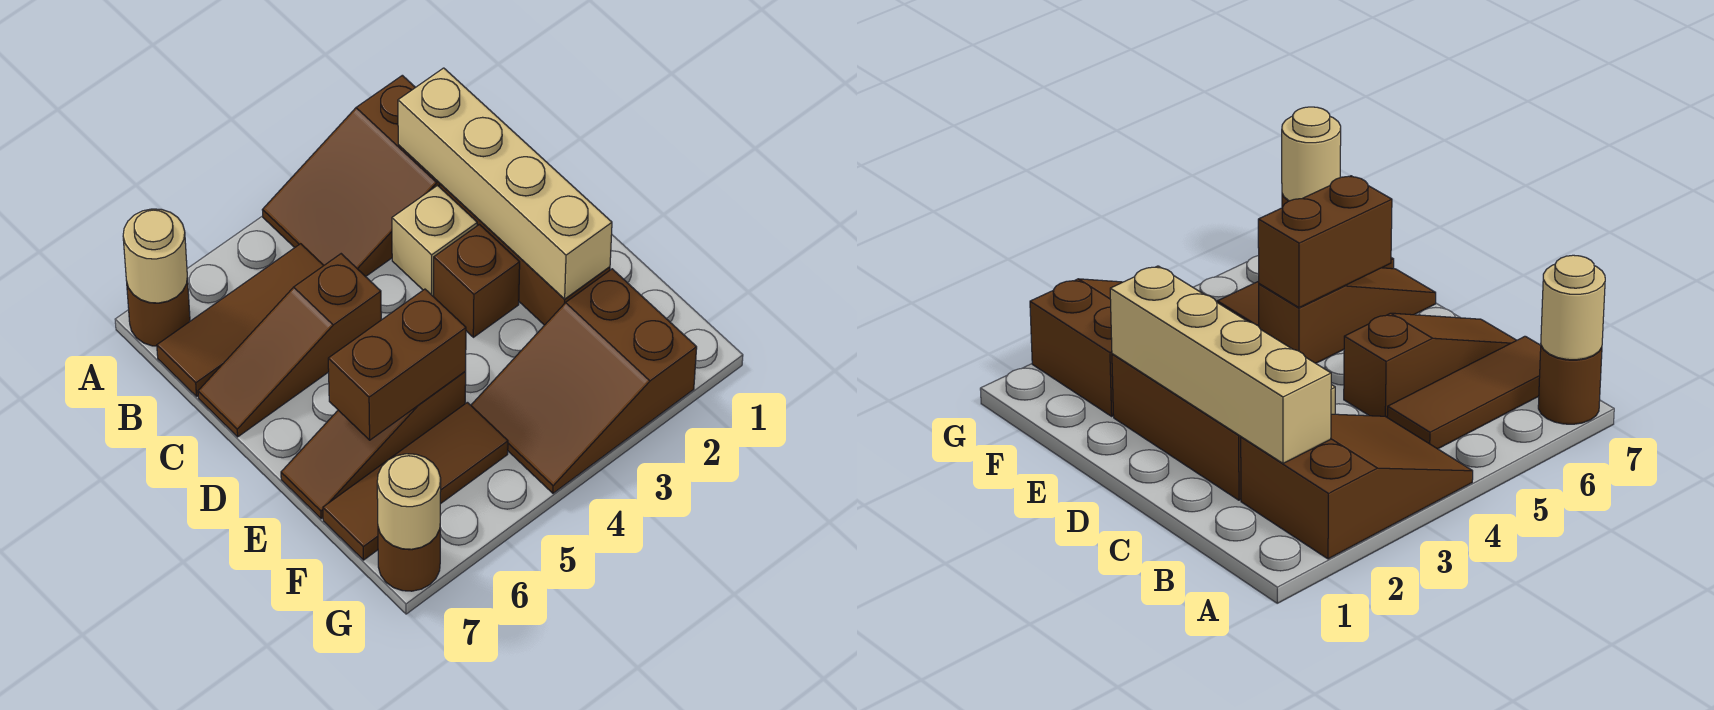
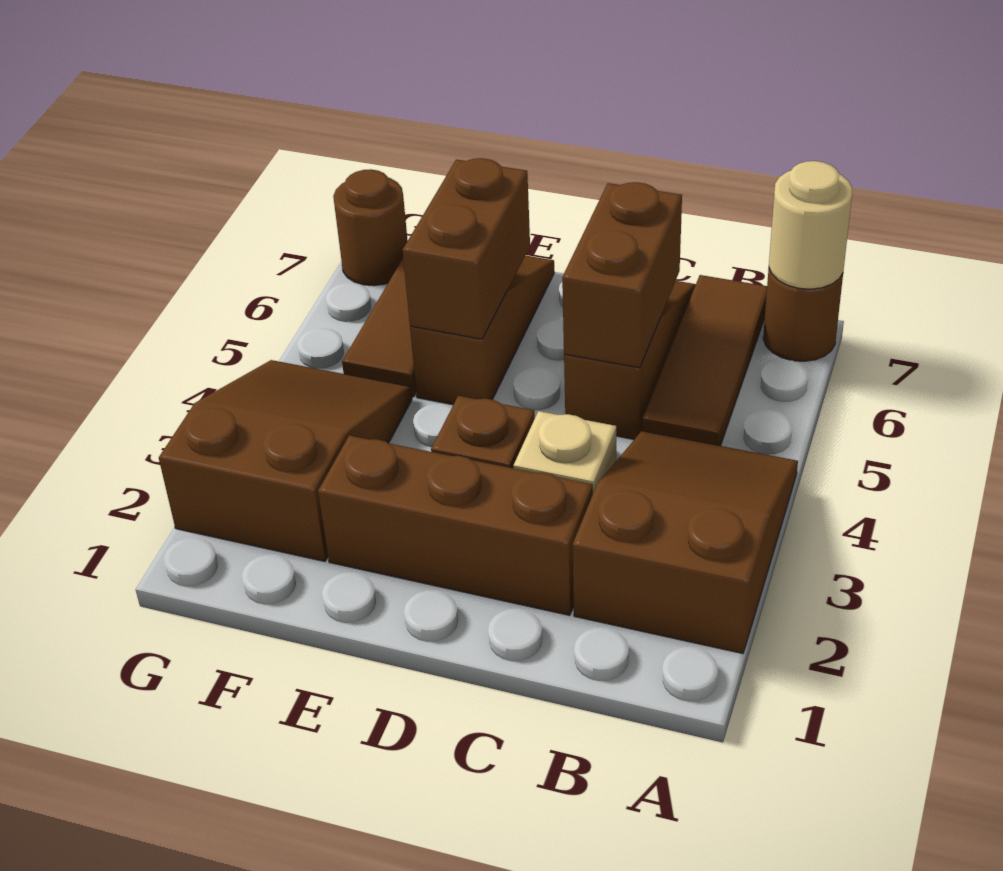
tan 1x4 brick [398,68,612,299] -> none
none -> brown 1x2 brick [562,182,682,368]
tan 1x1 round brick [377,454,441,549] -> none

